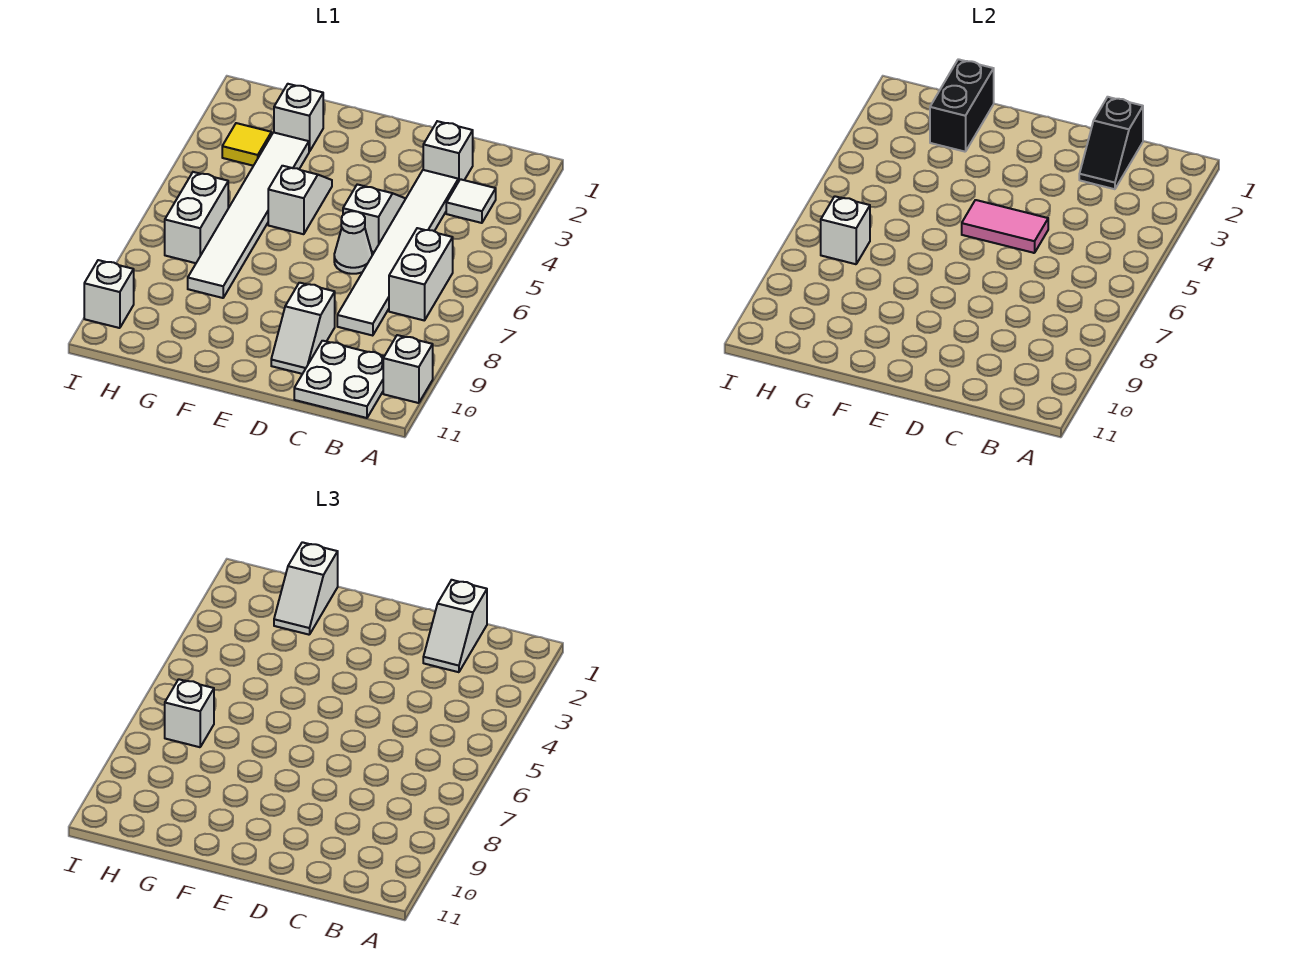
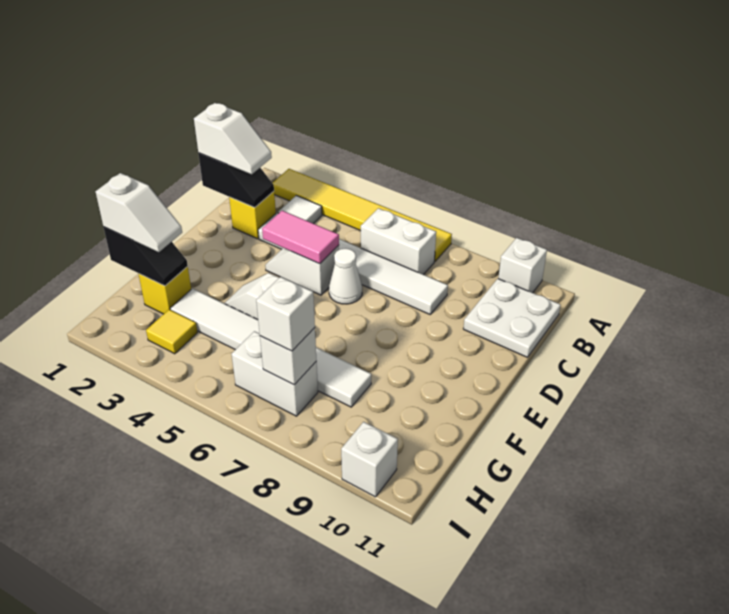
none -> yellow 1x6 tile [273,169,452,261]
white 1x1 brick [423,121,473,182] -> yellow 1x1 brick [229,191,276,239]
pink 1x2 tile [962,200,1048,253] -> pink 1x2 tile turned to [262,211,339,264]
white 1x2 slope [271,283,335,374] -> none
black 1x2 brick [930,59,994,152] -> black 1x2 slope [104,227,188,286]
white 1x1 brick [274,84,323,152] -> yellow 1x1 brick [138,267,191,314]

